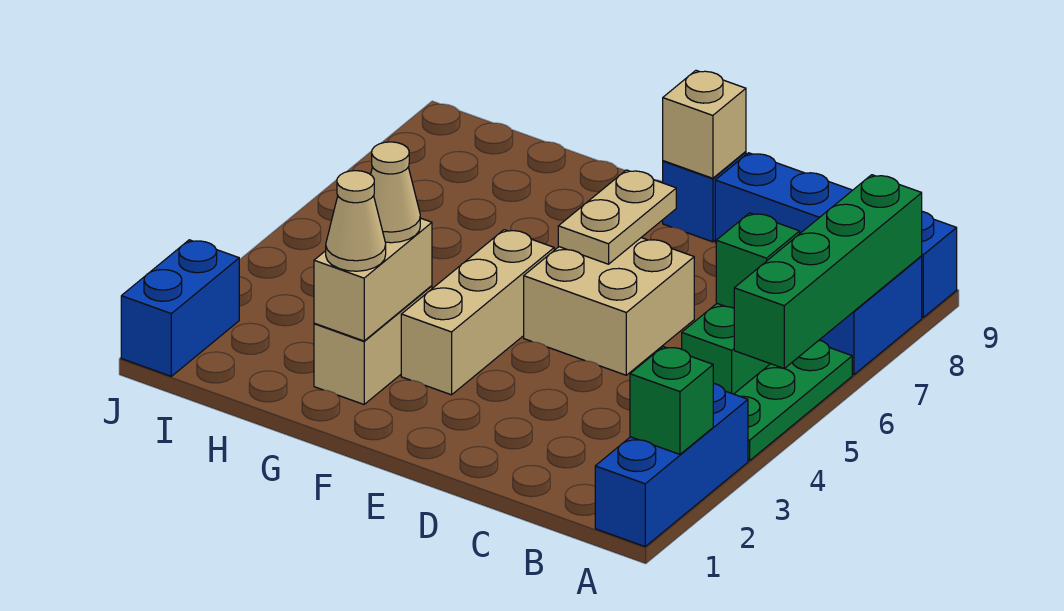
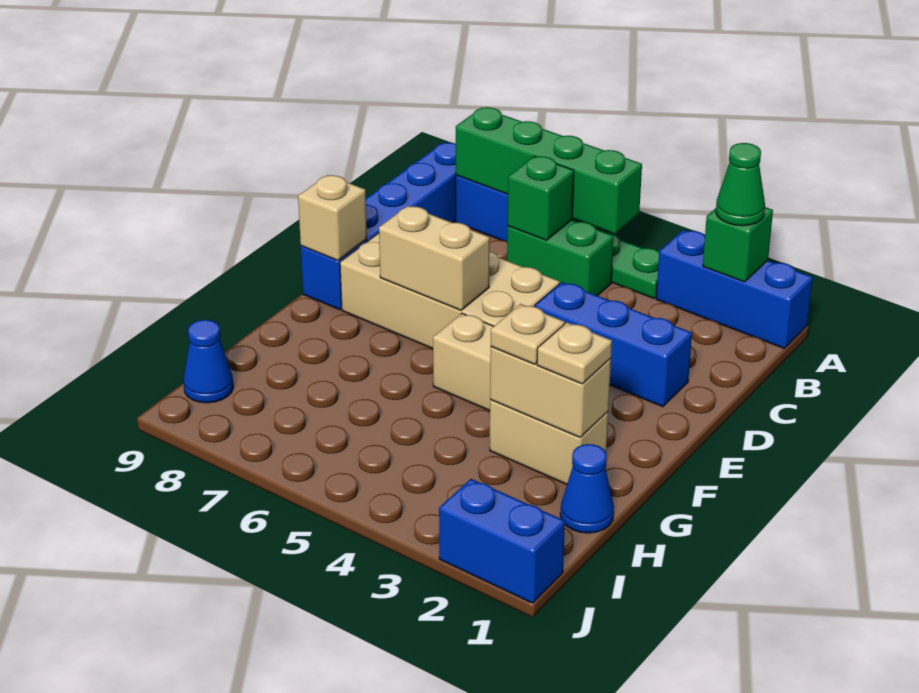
none -> green 1x1 cone [716,143,765,226]
none -> blue 1x3 brick [535,282,692,407]
tan 2x2 brick [524,238,694,375] -> tan 2x4 brick [340,233,560,349]
tan 1x2 plate [558,170,676,264] -> tan 1x2 brick [379,206,490,310]
tan 1x1 cone [326,171,386,271] -> tan 1x1 plate [537,322,612,384]
tan 1x1 cone [371,142,420,243] -> tan 1x1 plate [491,304,565,364]
none -> blue 1x1 cone [560,444,614,533]
none -> blue 1x1 cone [183,320,234,403]

